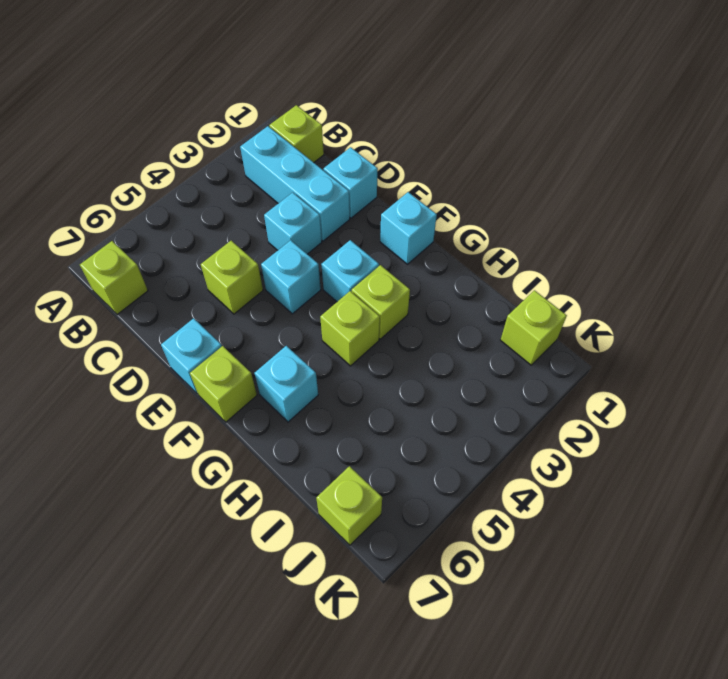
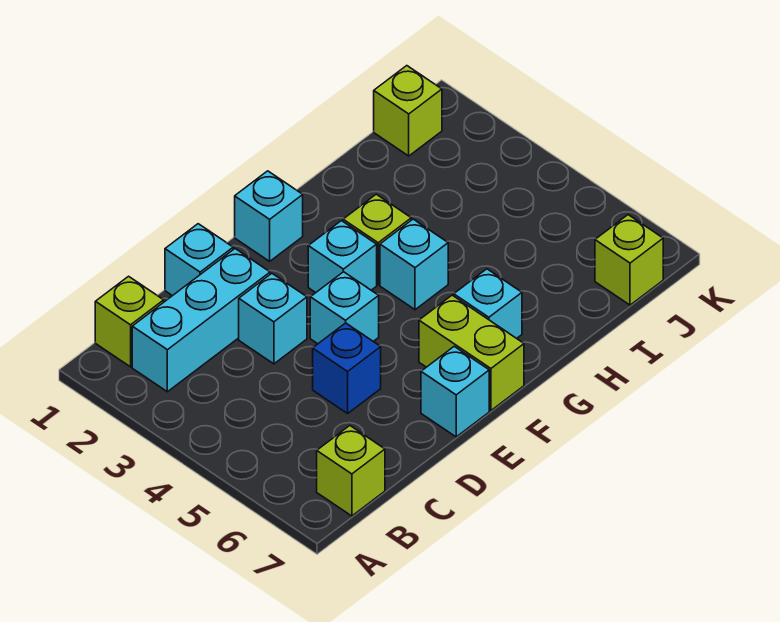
lime 1x1 brick [201,241,263,314] -> blue 1x1 brick [313,323,381,413]
lime 1x1 brick [190,346,257,422] -> lime 1x2 brick [419,295,524,410]
lime 1x1 brick [320,291,380,366] -> cyan 1x1 brick [380,219,448,310]

